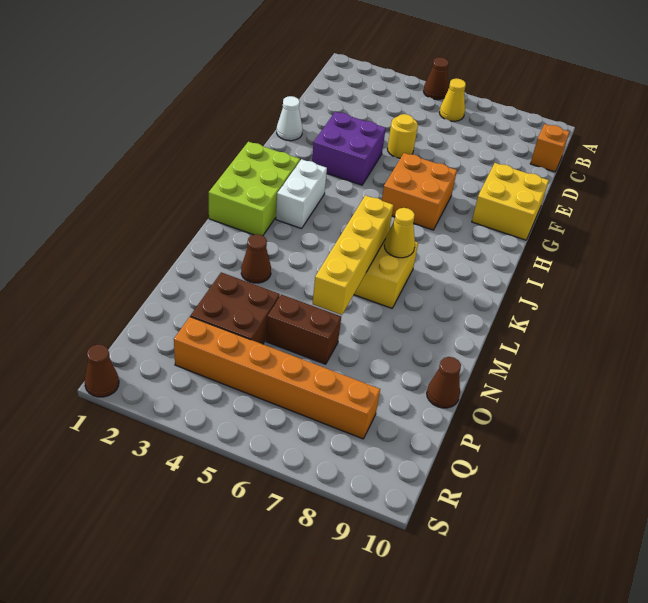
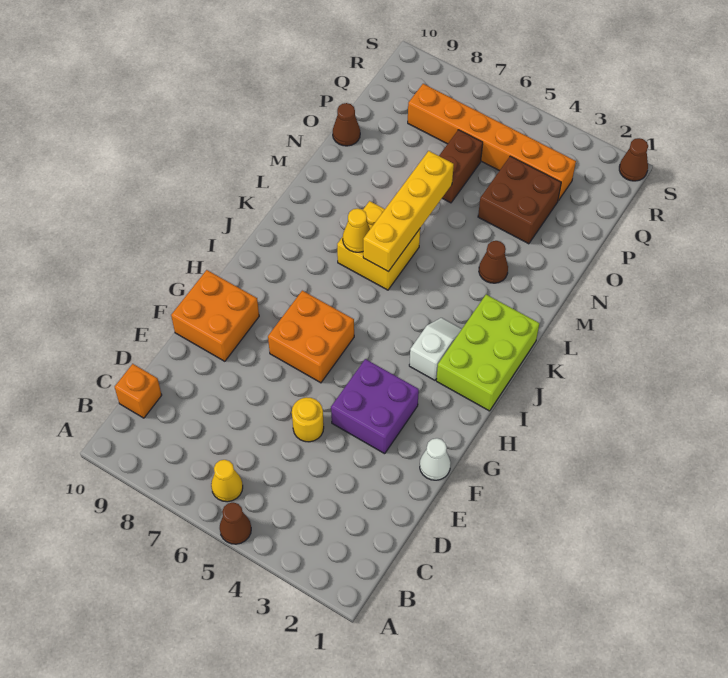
yellow 2x2 brick [472,163,549,240] -> orange 2x2 brick [171,270,259,361]
white 1x2 brick [276,159,327,229] -> white 1x2 slope [409,318,462,380]
brown 1x2 brick [266,294,341,364] -> brown 1x2 brick turned to [439,130,483,203]

